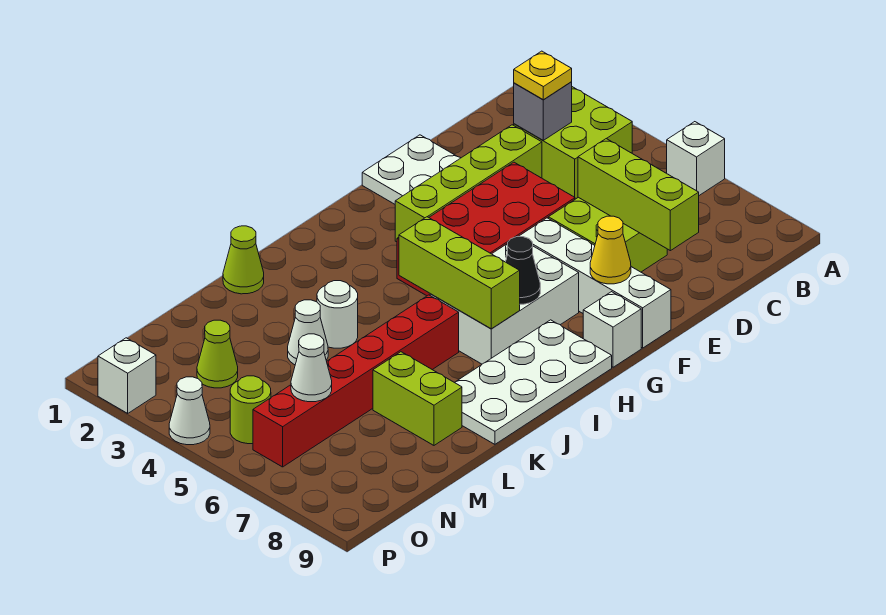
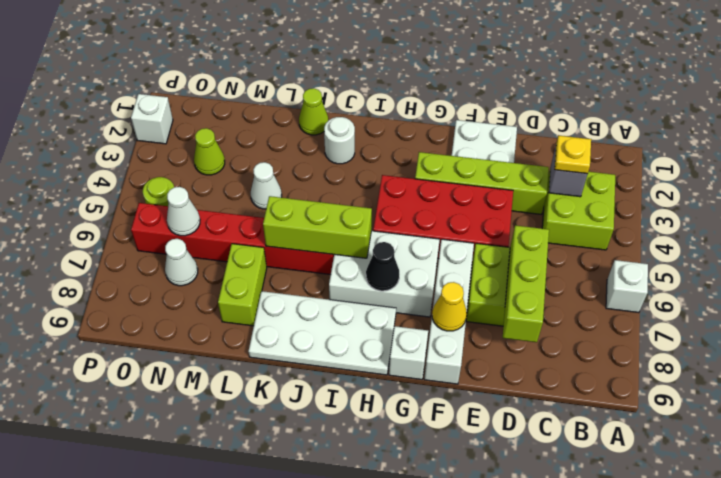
lime 1x3 brick [399,217,520,329] -> lime 1x3 brick turned to [263,196,372,258]
white 1x1 round brick [317,281,358,348] -> white 1x1 round brick moved to [324,117,355,164]
white 1x1 cone [169,377,210,445] -> white 1x1 cone moved to [165,239,198,286]

